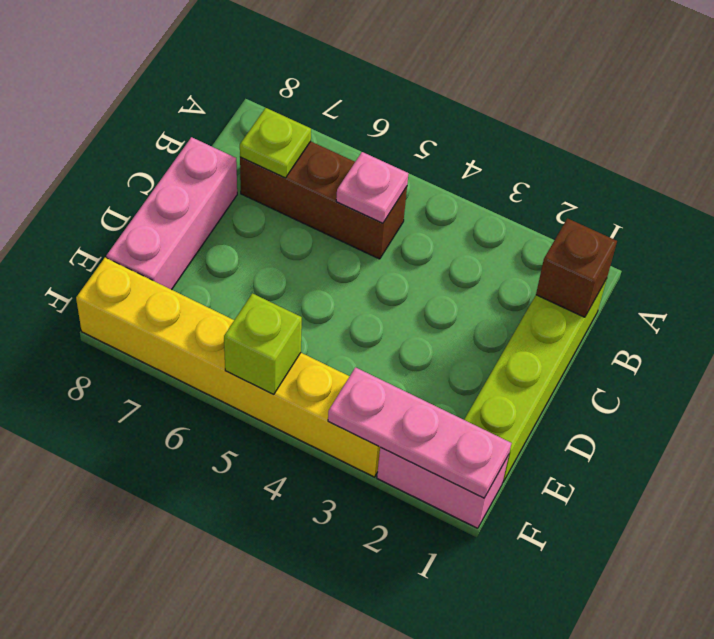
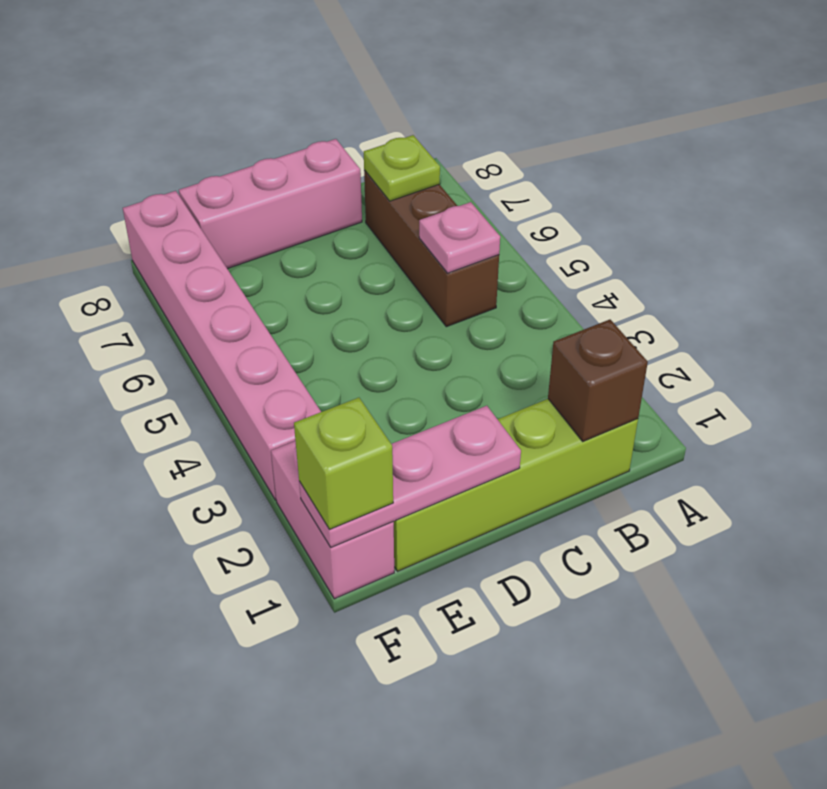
pink 1x3 plate [328,367,511,498] -> pink 1x3 plate turned to [299,406,521,547]
yellow 1x6 brick [76,258,380,477] -> pink 1x6 brick [123,191,321,500]
lime 1x1 brick [224,293,302,394] -> lime 1x1 brick moved to [294,398,393,529]

